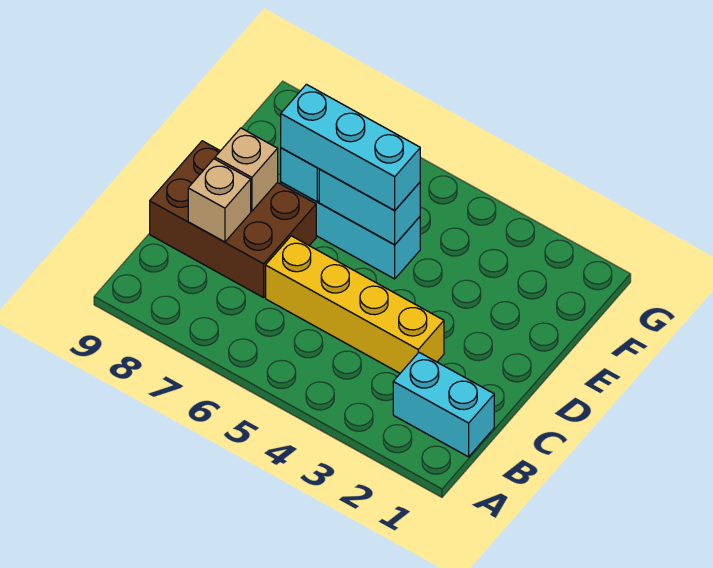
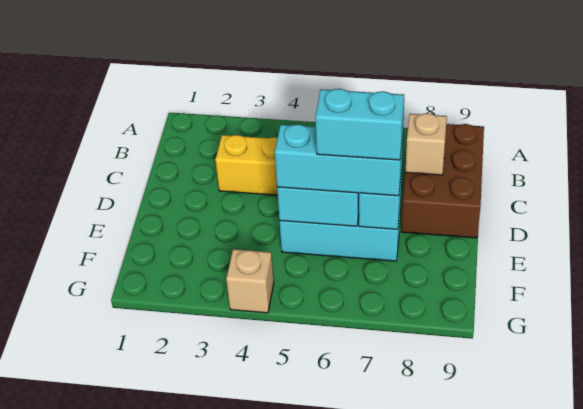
cyan 1x2 brick [393,352,494,457] -> cyan 1x2 brick moved to [315,89,404,160]
brown 2x3 brick [150,141,316,298] -> brown 2x3 brick turned to [401,124,484,238]
tan 1x1 brick [215,128,278,211] -> tan 1x1 brick moved to [226,249,274,313]

